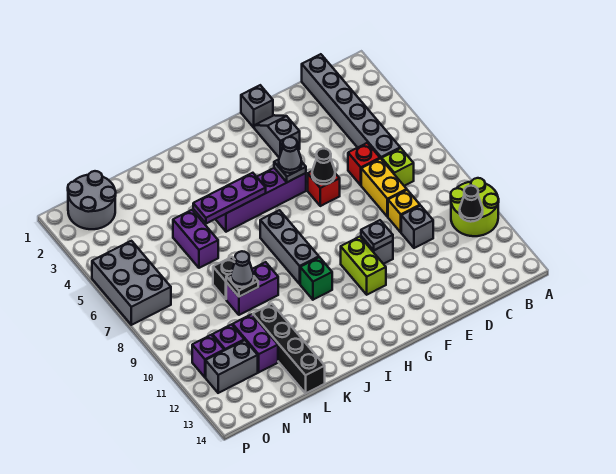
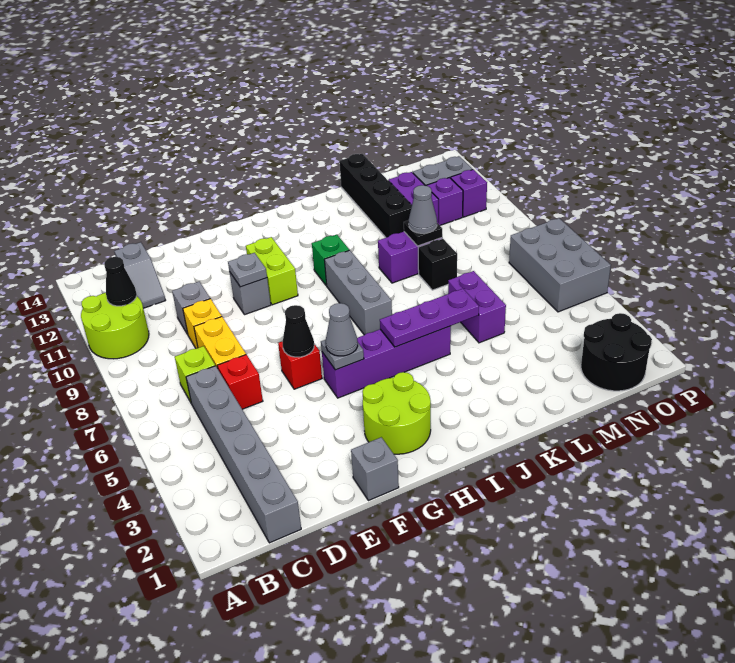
grey 1x2 slope [254,115,300,157] -> grey 1x2 slope moved to [114,242,166,308]
none -> lime 2x2 round brick [363,372,431,454]
grey 2x2 round brick [68,171,116,229] -> black 2x2 round brick [581,313,652,391]

